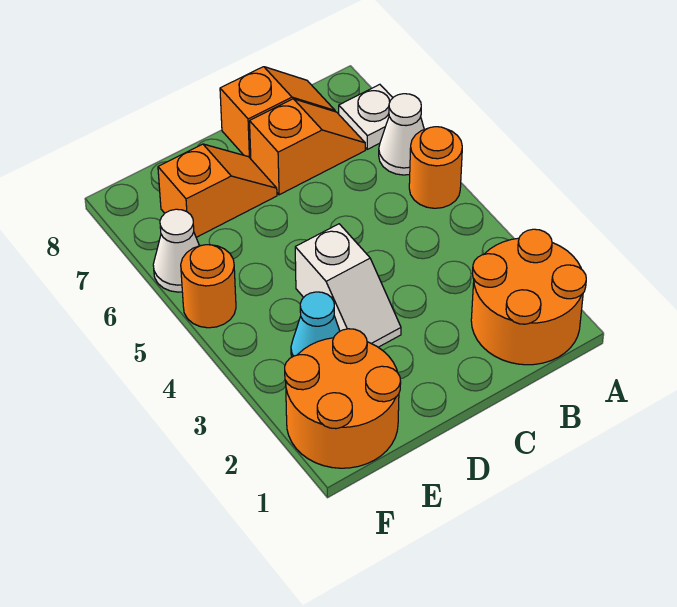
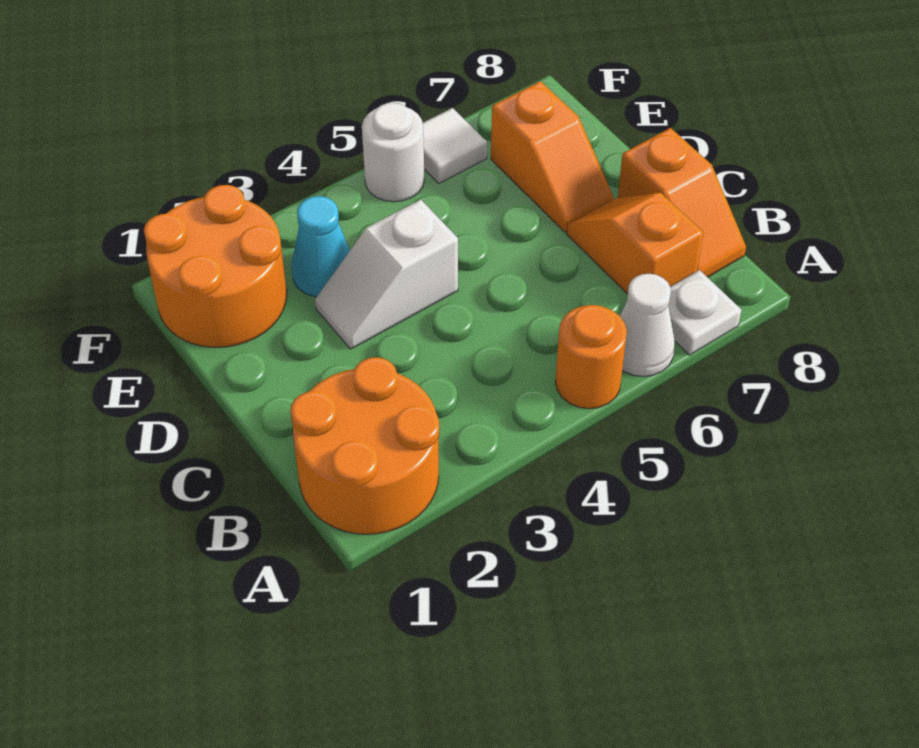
orange 1x2 slope [250,99,365,195] -> orange 1x2 slope turned to [567,193,703,294]
orange 1x1 round brick [181,245,236,328] -> white 1x1 round brick [362,103,424,202]
white 1x1 cone [153,209,199,292] -> white 1x1 tile [423,108,487,183]

